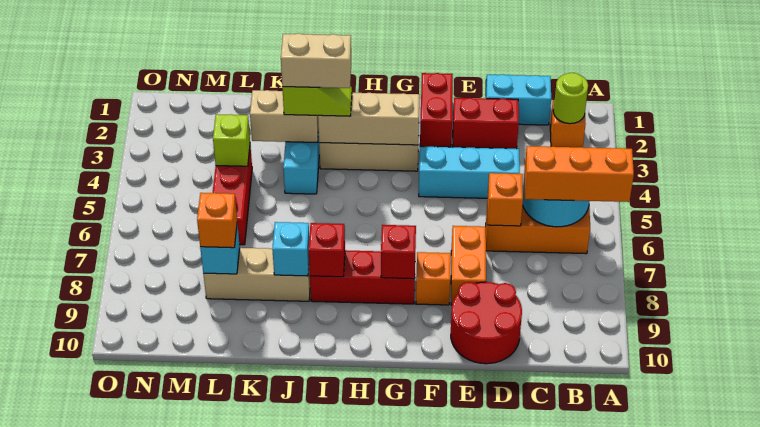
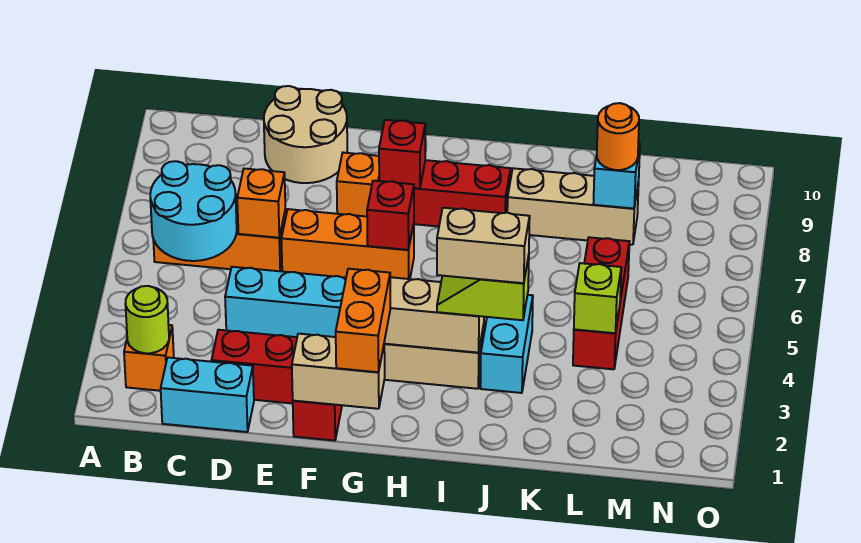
orange 1x3 brick [524,146,634,202] -> orange 1x3 brick moved to [281,209,414,279]
red 2x2 round brick [451,282,522,364] -> tan 2x2 round brick [264,86,347,183]
orange 1x2 brick [451,226,486,305] -> orange 1x2 brick moved to [336,269,390,372]
red 1x1 brick [309,223,345,277] -> red 1x1 brick moved to [367,181,414,250]
tan 1x2 brick [250,90,318,142] -> tan 1x2 brick moved to [292,334,385,409]
cyan 1x1 brick [272,222,309,276] -> none
orange 1x1 brick [197,193,237,248] -> orange 1x1 round brick [597,103,639,170]

